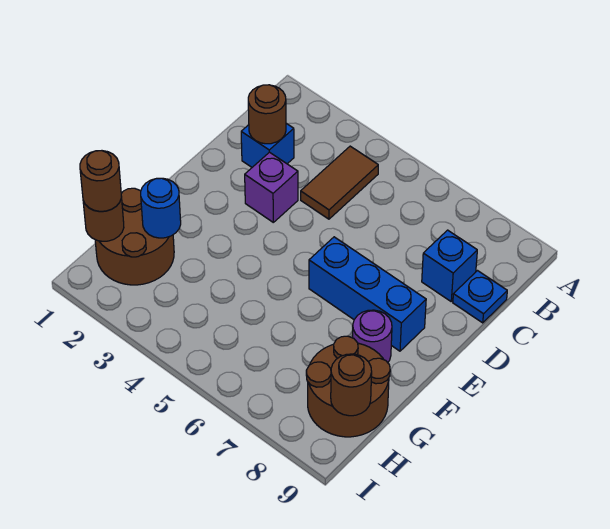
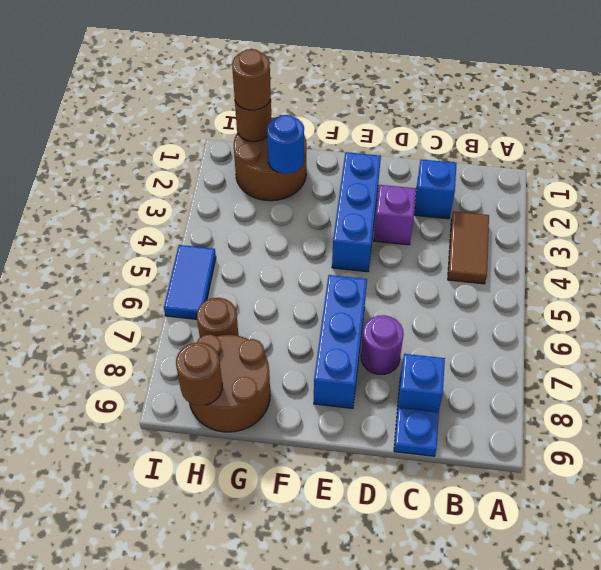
brown 1x2 tile [301,146,378,219] -> brown 1x2 tile turned to [448,212,489,284]
brown 1x1 round brick [248,85,286,144] -> brown 1x1 round brick moved to [197,298,239,338]
none -> blue 1x3 brick [332,152,381,272]
purple 1x1 round brick [353,310,392,363] -> purple 1x1 round brick moved to [361,315,404,374]
none -> blue 1x2 tile [164,245,216,319]

